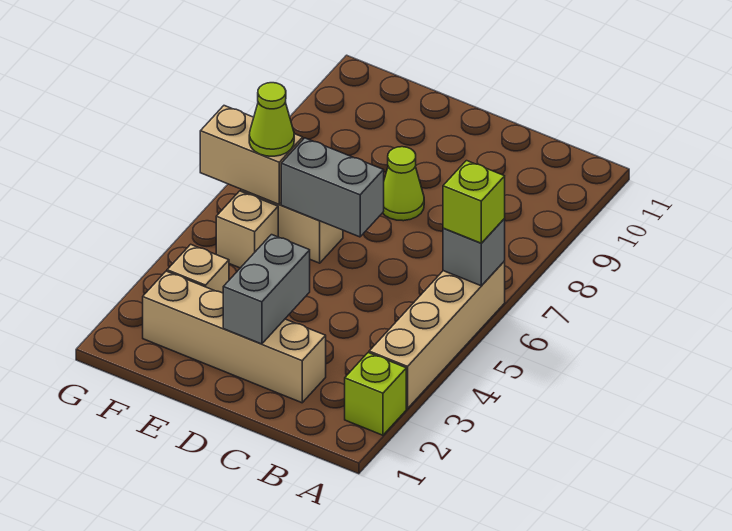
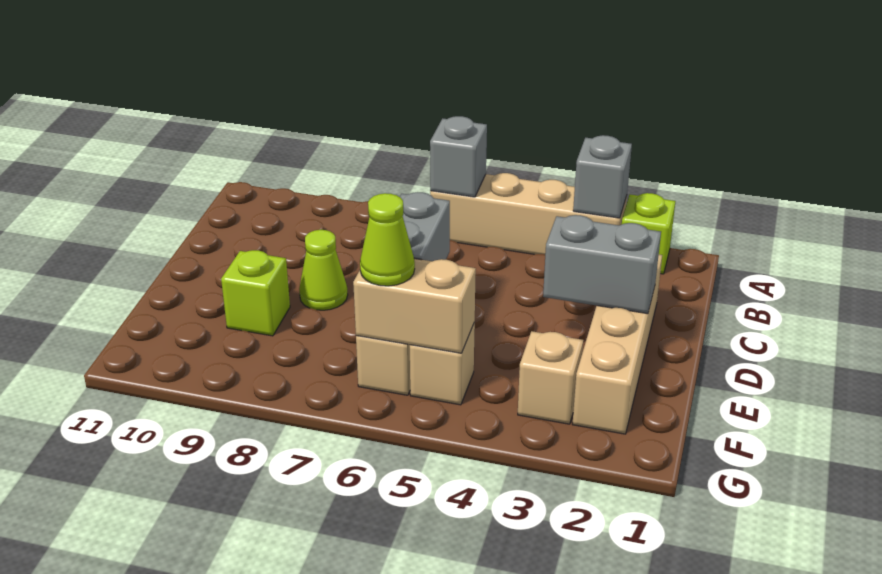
none -> grey 1x1 brick [573,135,632,218]
lime 1x1 brick [443,161,505,243] -> lime 1x1 brick moved to [221,250,290,336]
tan 1x2 brick [200,106,303,204] -> tan 1x2 brick turned to [353,259,476,353]

